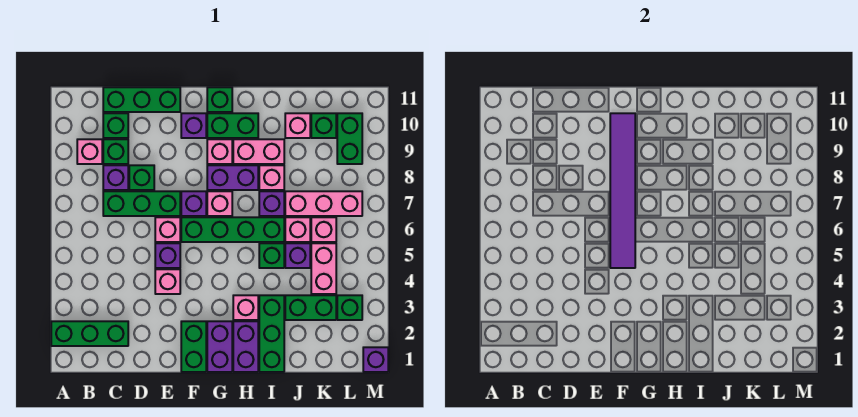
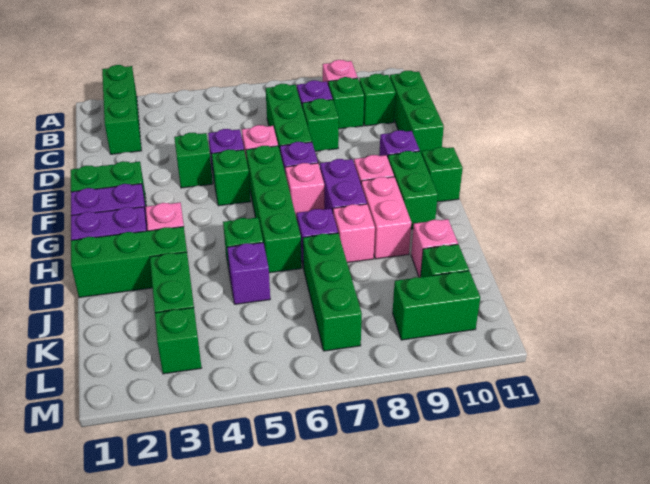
pink 1x1 brick [155,269,180,294] -> green 1x1 brick [174,133,213,188]
none -> green 1x1 brick [212,149,251,206]
purple 1x6 tile [610,113,635,268] -> none
pink 1x1 brick [285,217,310,242] -> none
pink 1x3 brick [285,191,362,216] -> green 1x3 brick [303,233,362,351]
pink 1x2 brick [311,243,336,294] -> none
pink 1x1 brick [311,217,336,242] -> none
purple 1x1 brick [363,347,388,372] -> none

